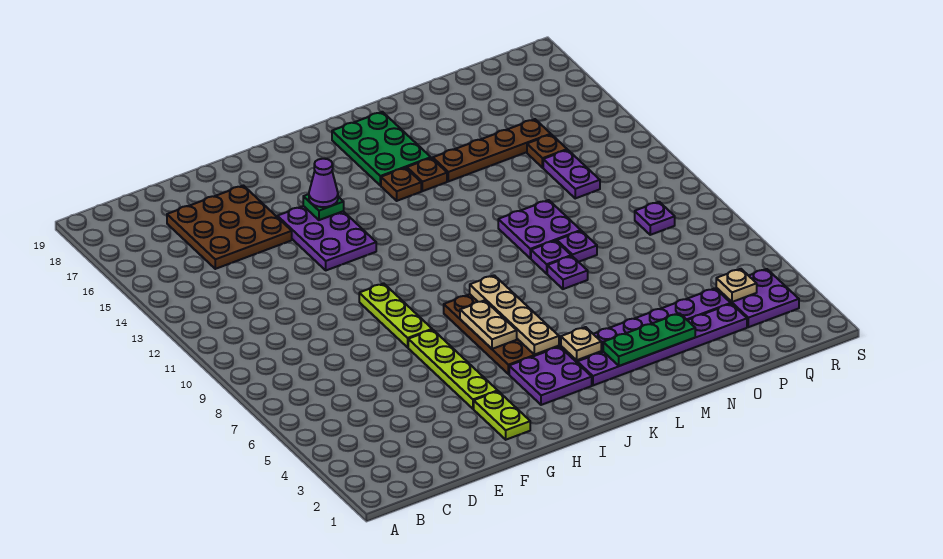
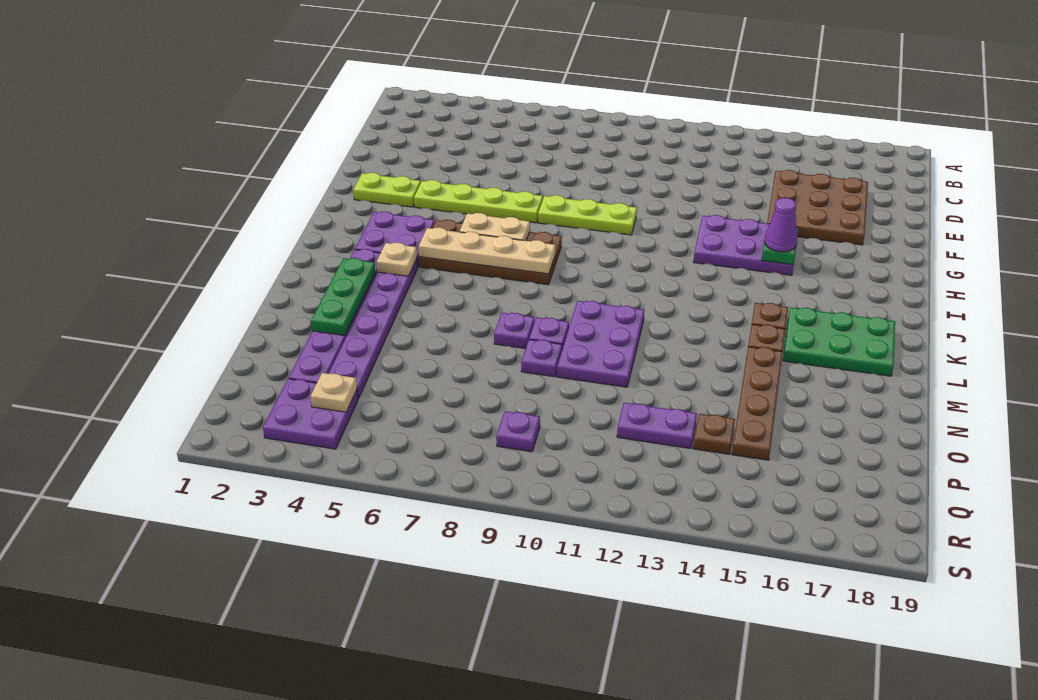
purple 2x2 plate [498,200,581,258] -> purple 2x3 plate [557,301,644,387]

